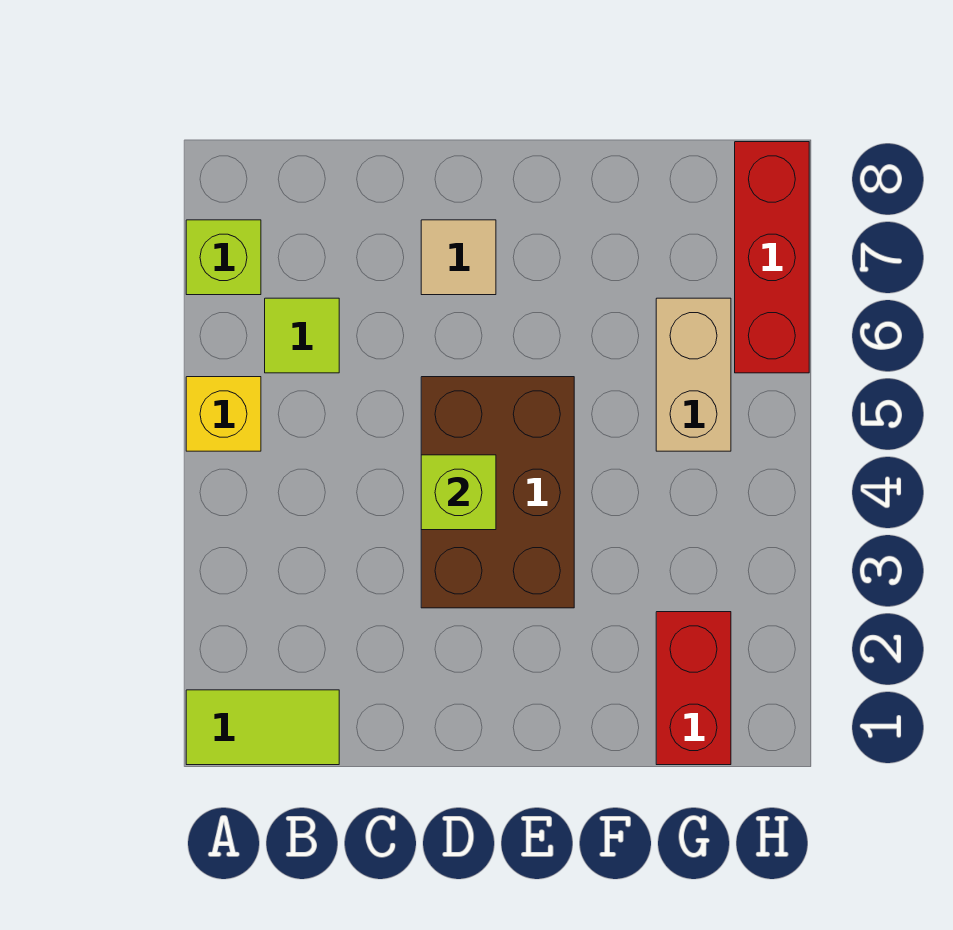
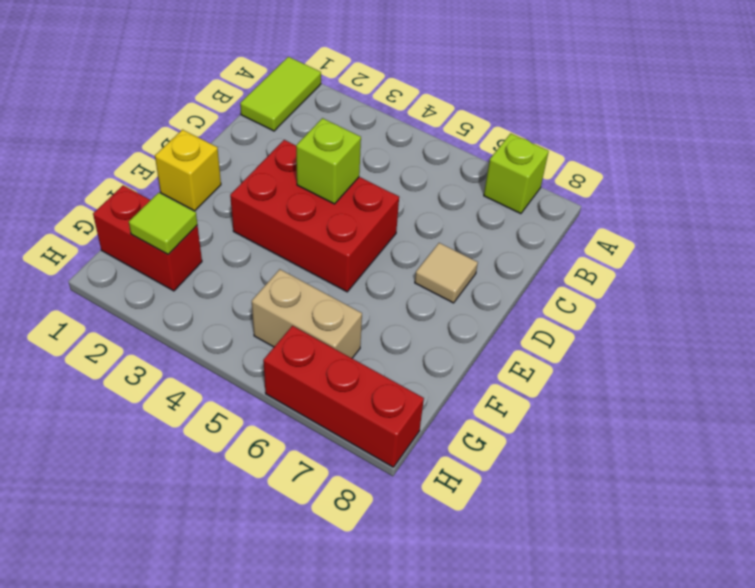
yellow 1x1 brick [186,377,261,451] -> yellow 1x1 brick moved to [155,130,221,211]
lime 1x1 tile [265,298,339,373] -> lime 1x1 tile moved to [129,193,197,254]
brown 2x3 brick [421,377,574,608] -> red 2x3 brick [230,140,399,292]

